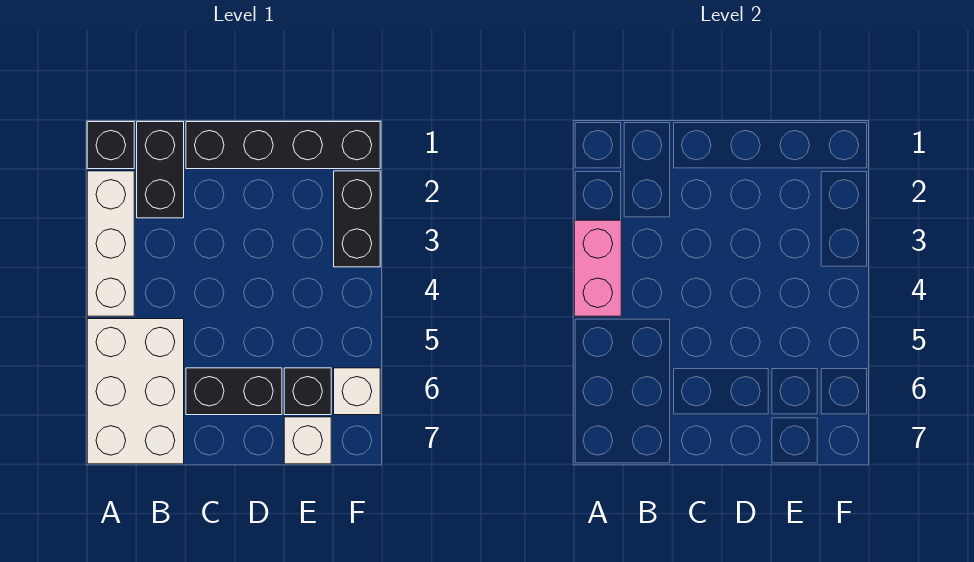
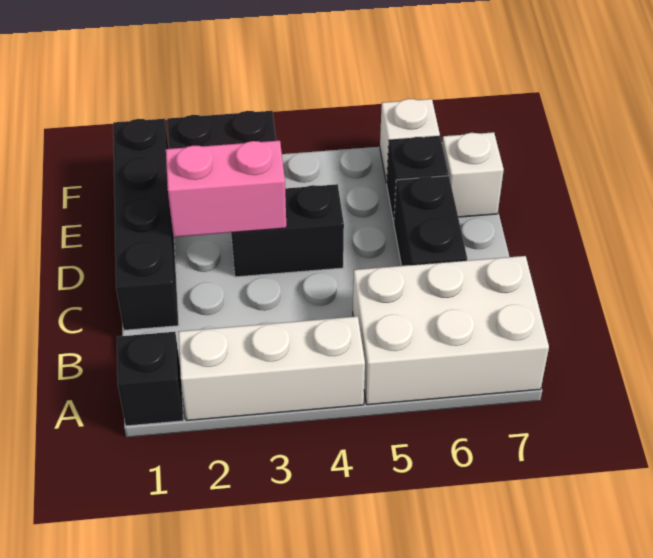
pink 1x2 brick [574,220,621,316] -> pink 1x2 brick moved to [166,141,286,237]
black 1x2 brick [137,122,184,218] -> black 1x2 brick moved to [231,184,344,277]

